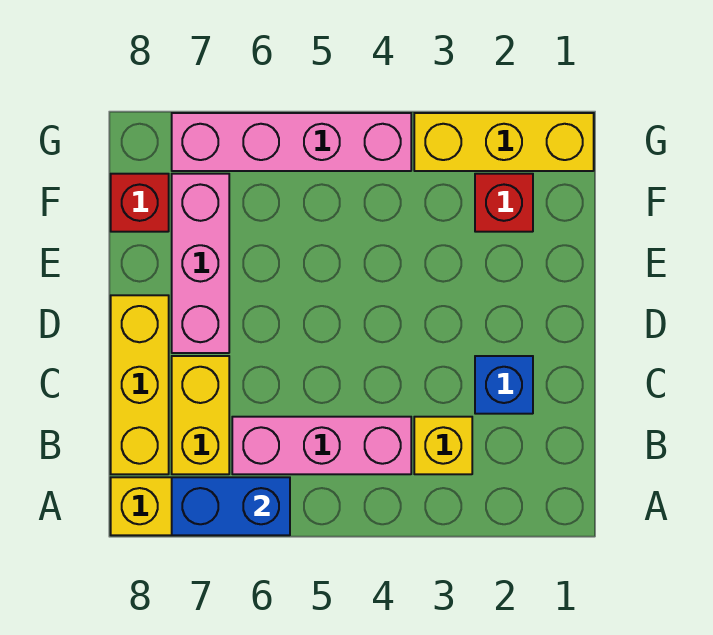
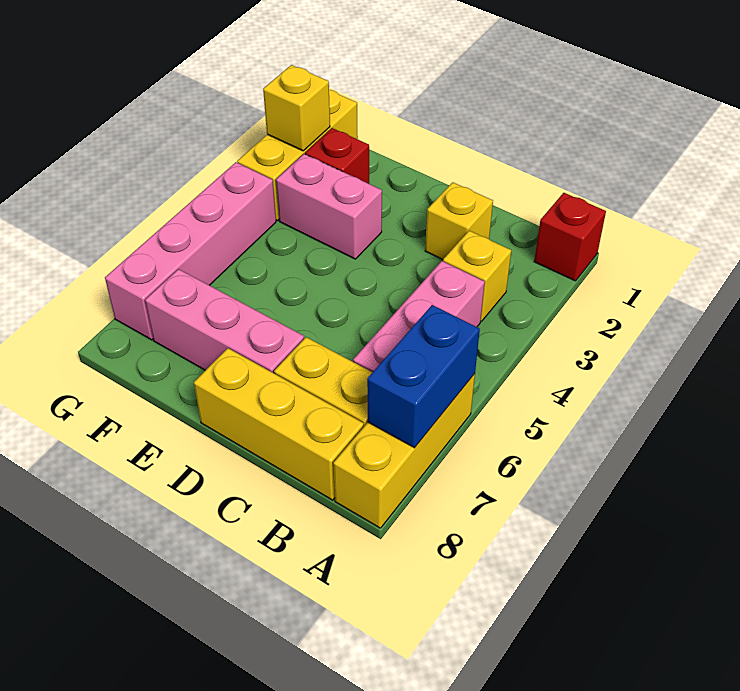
blue 1x1 brick [475,356,533,414] -> yellow 1x1 brick [425,182,493,260]
none -> pink 1x2 brick [276,154,382,259]
red 1x1 brick [111,174,169,232] -> red 1x1 brick moved to [534,193,606,281]
none -> yellow 1x1 brick [263,65,330,151]

